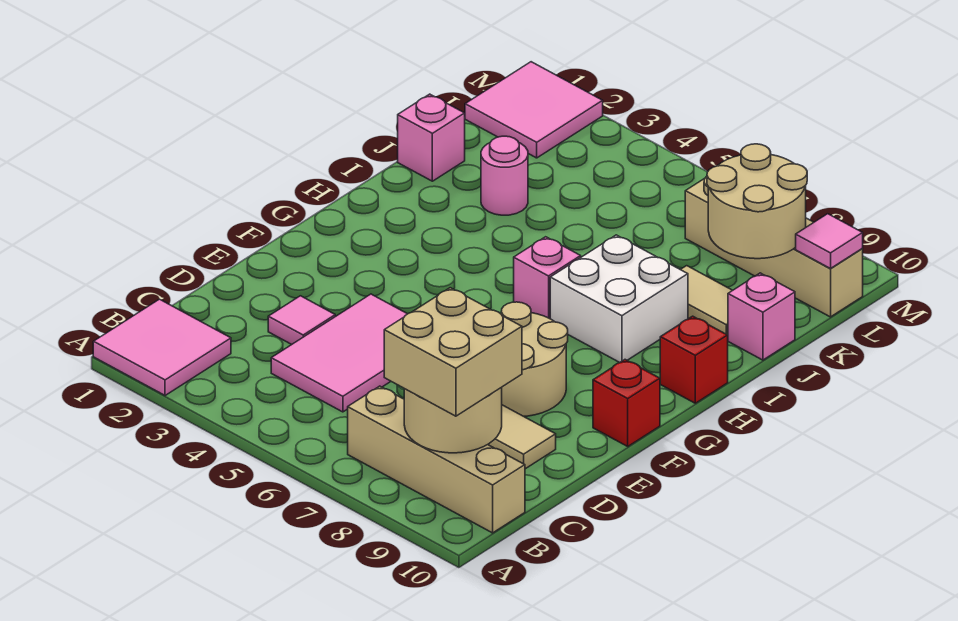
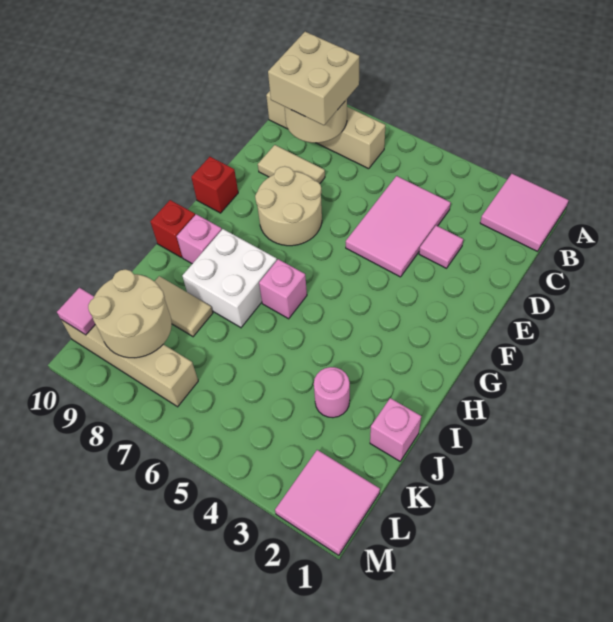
pink 1x1 brick [728,273,795,360] -> pink 1x1 brick moved to [177,214,222,264]

